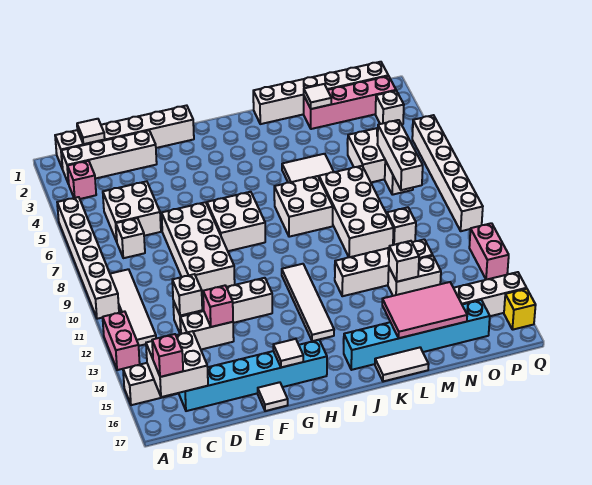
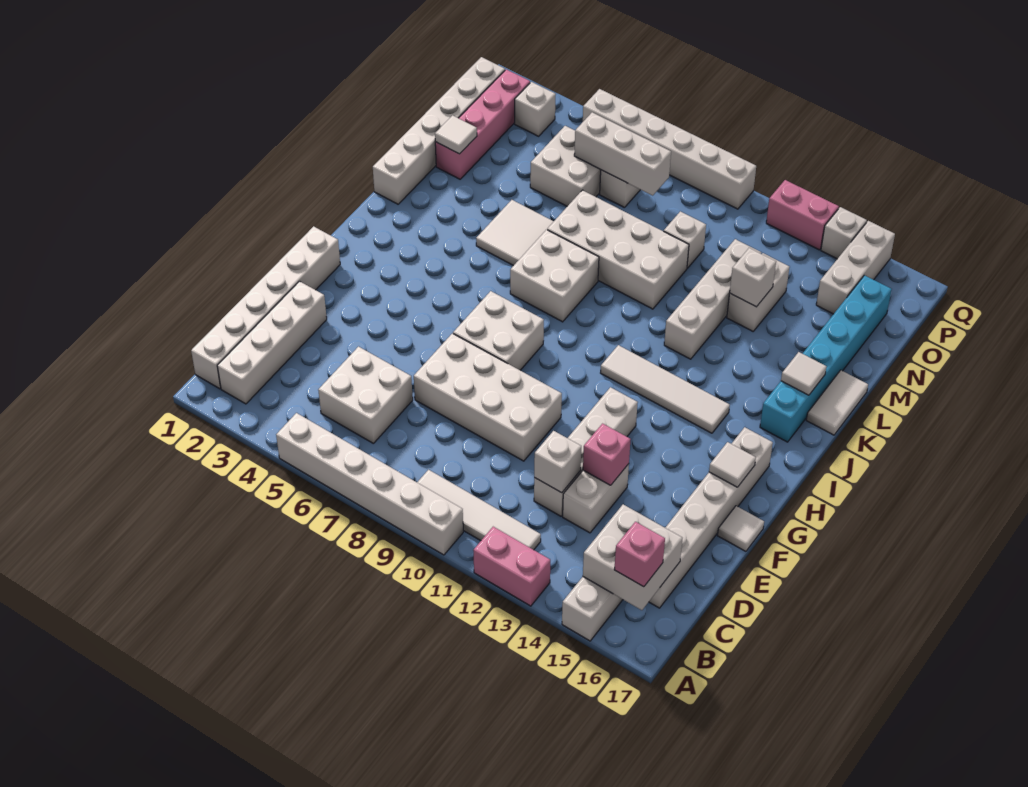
pink 1x1 brick [67,161,96,199] -> none
white 1x1 tile [77,119,105,144] -> white 1x1 tile moved to [781,352,826,395]
white 1x1 brick [116,218,145,258] -> white 1x1 brick moved to [821,207,867,259]
cyan 1x6 brick [179,340,327,411] -> white 1x6 brick [649,427,773,608]
pink 2x3 tile [382,282,467,338] -> none
yellow 1x1 brick [504,289,536,330] -> none

